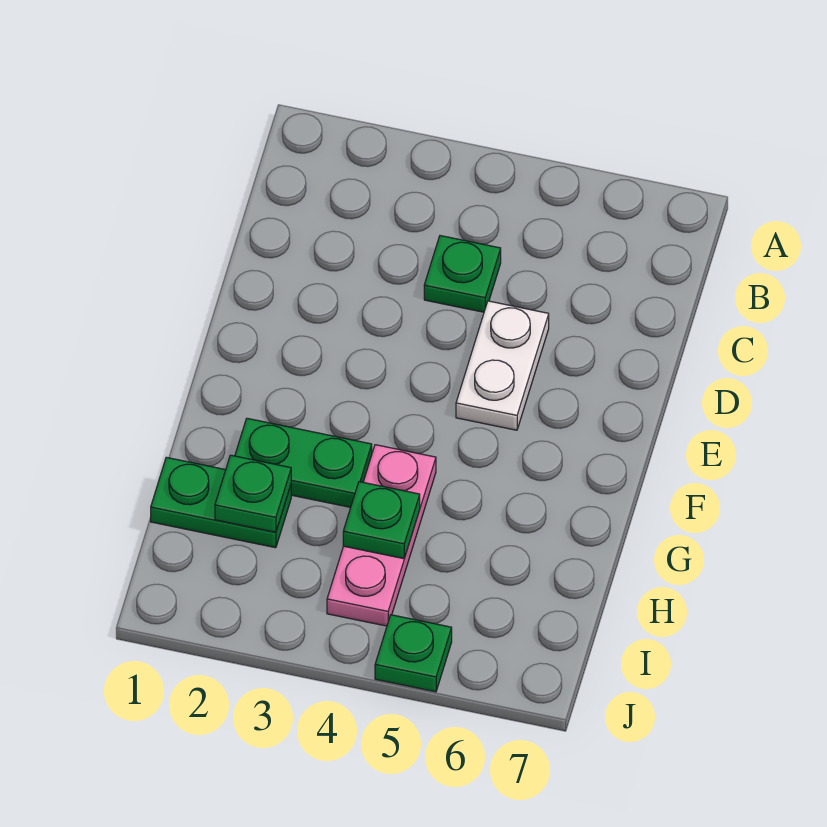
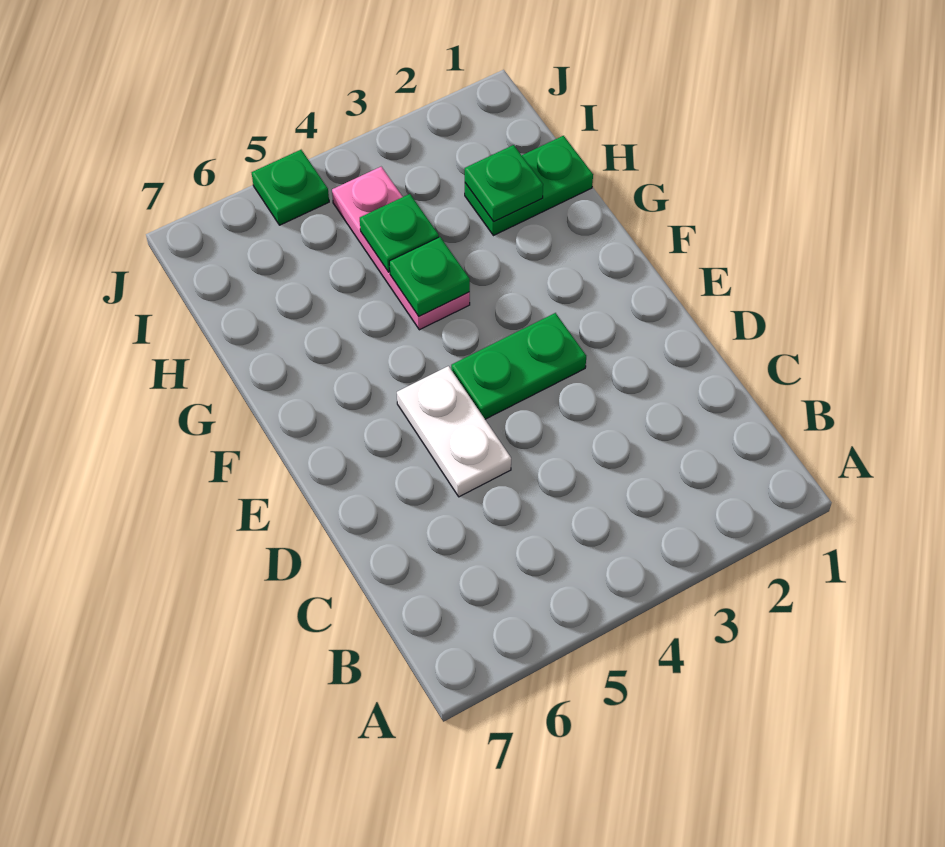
green 1x1 plate [424,236,501,312] -> green 1x1 plate moved to [389,237,470,316]
green 1x2 plate [235,418,372,507] -> green 1x2 plate moved to [451,313,586,419]

